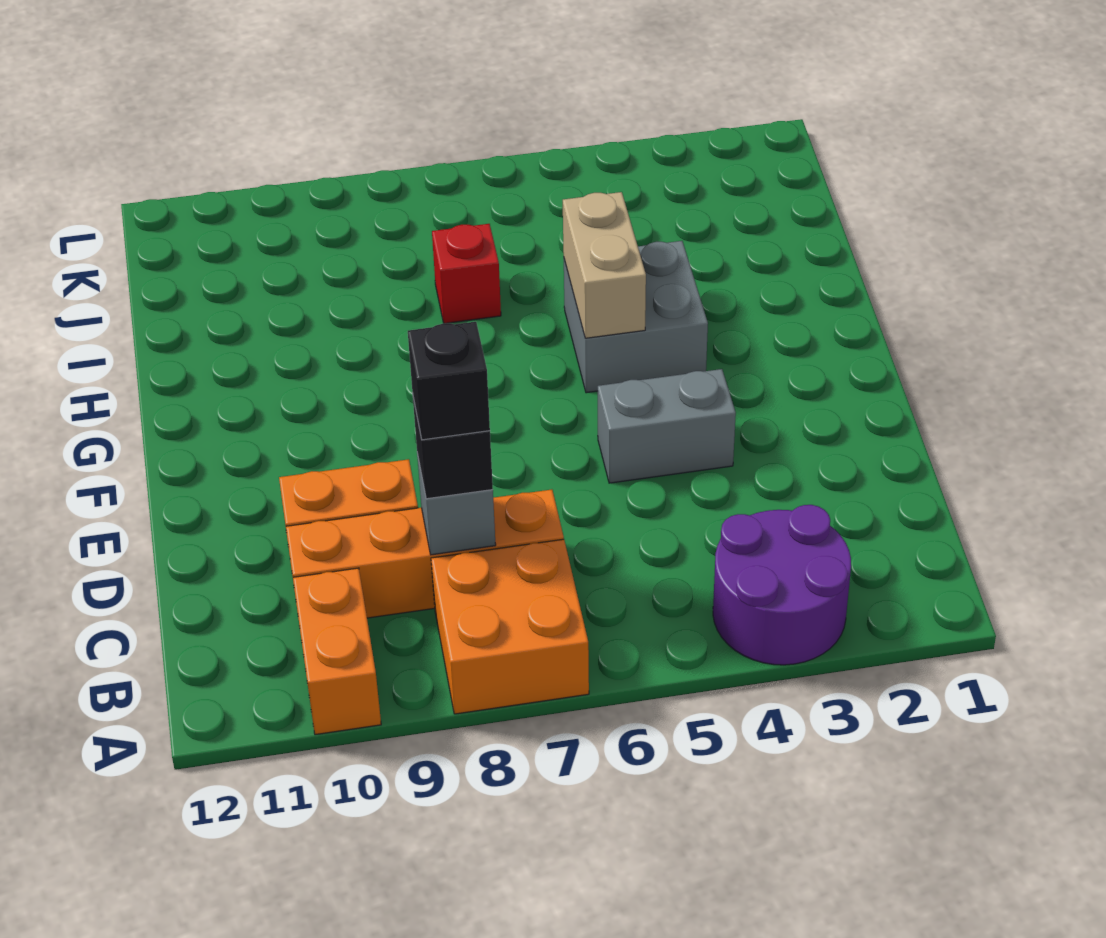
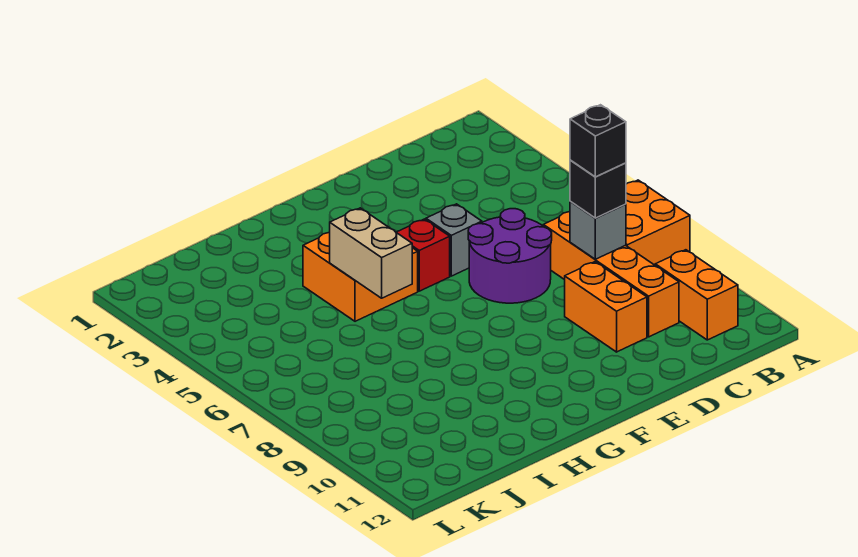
purple 2x2 round brick [713,505,851,665] -> purple 2x2 round brick moved to [468,209,552,303]
orange 1x2 brick [293,568,381,735] -> orange 1x2 brick turned to [655,250,738,340]
grey 1x2 brick [598,369,736,483] -> grey 1x1 brick [426,204,482,276]
grey 2x2 brick [564,241,708,393] -> orange 2x2 brick [303,233,418,321]
tan 1x2 brick [563,192,646,338] -> tan 1x2 brick turned to [330,208,412,298]
red 1x1 brick [432,224,501,323] -> red 1x1 brick moved to [396,219,450,291]

